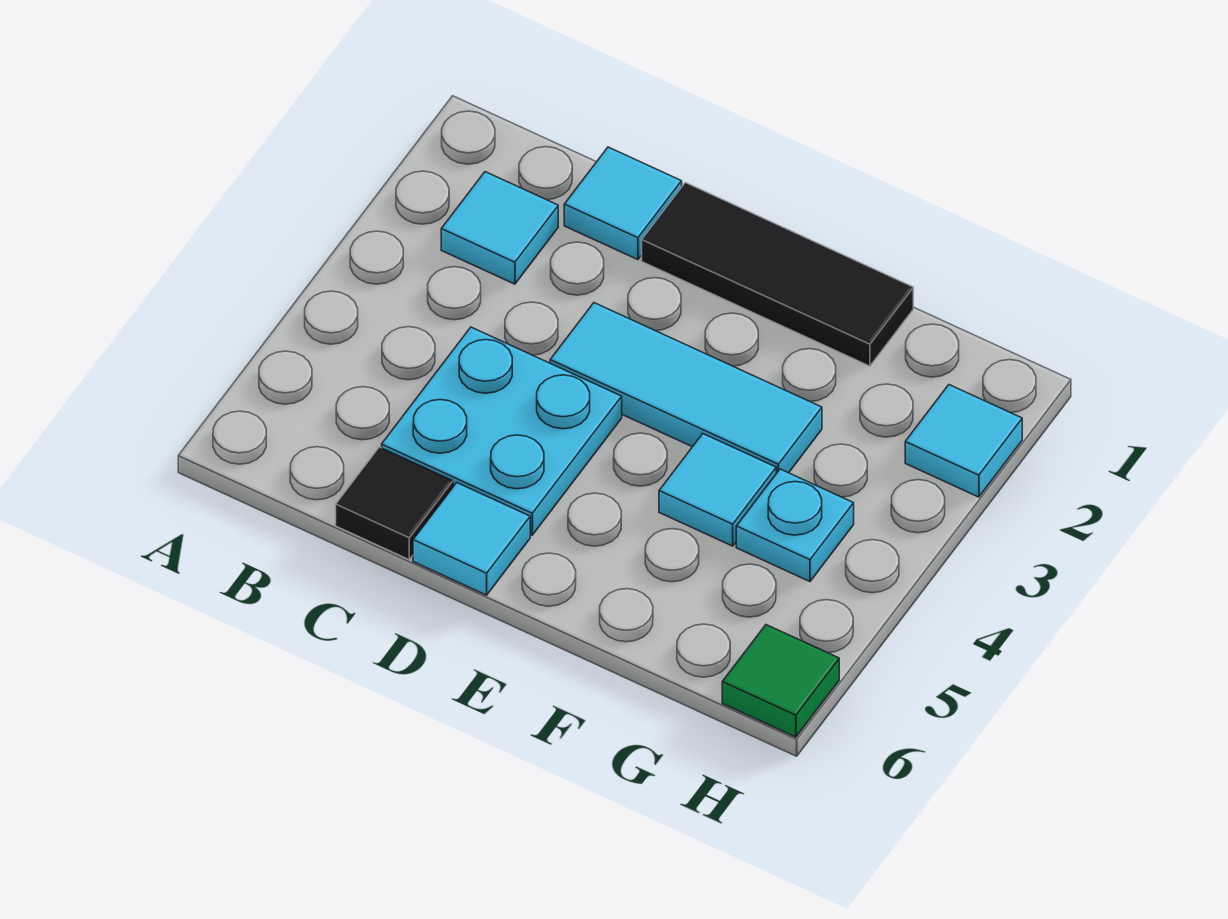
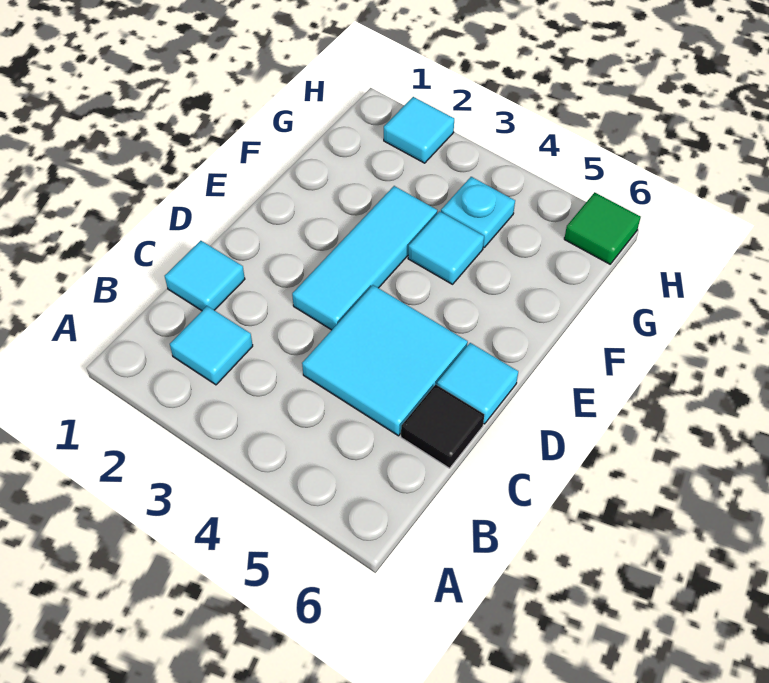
cyan 2x2 plate [382,327,622,535] -> cyan 2x2 tile [302,285,468,436]
black 1x3 tile [642,183,913,366] -> none

